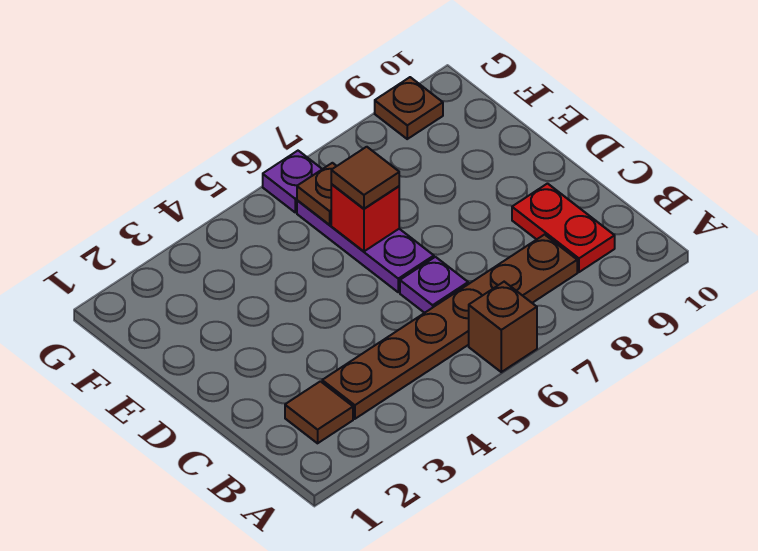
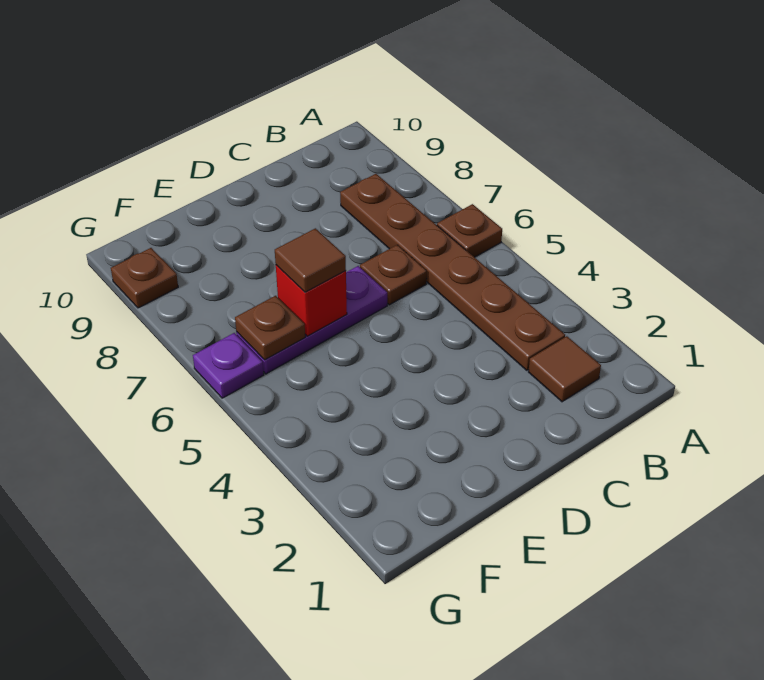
brown 1x1 brick [469,282,537,372] -> brown 1x1 plate [437,204,502,257]
red 1x2 plate [512,184,615,272] -> none
purple 1x1 plate [400,257,468,313] -> brown 1x1 plate [360,245,427,305]

